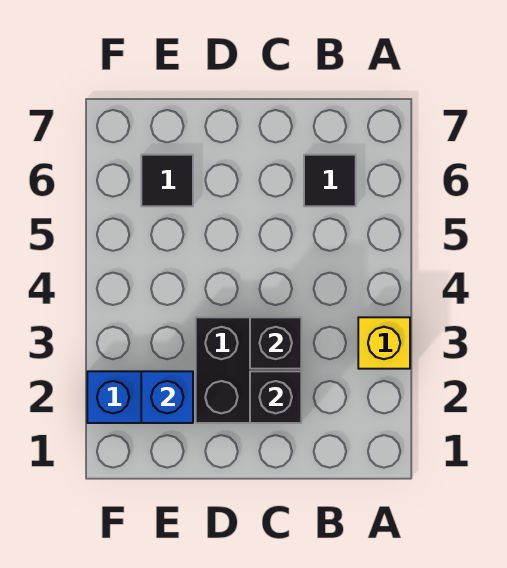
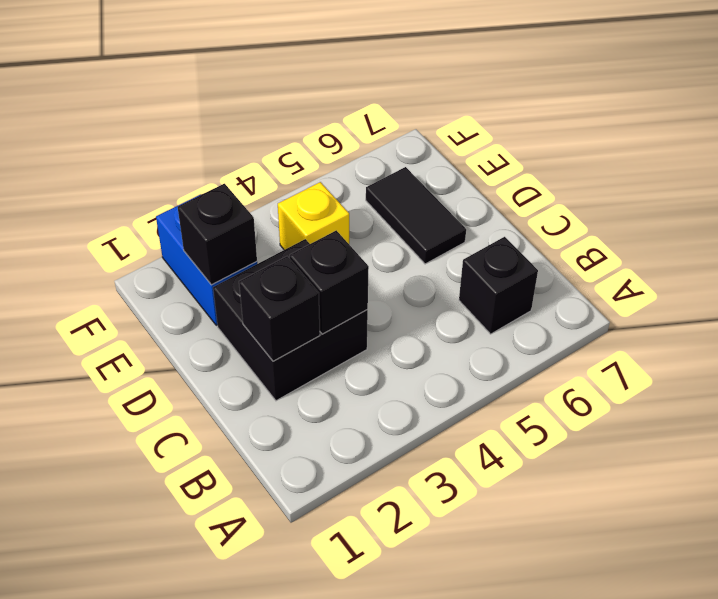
yellow 1x1 brick [358,317,410,369] -> yellow 1x1 brick moved to [278,182,349,250]
black 1x1 tile [304,155,356,206] -> black 1x1 brick [459,237,538,334]
blue 1x1 brick [141,371,193,423] -> black 1x1 brick [178,184,257,285]
black 1x1 tile [141,155,193,206] -> black 1x2 tile [366,167,466,264]

